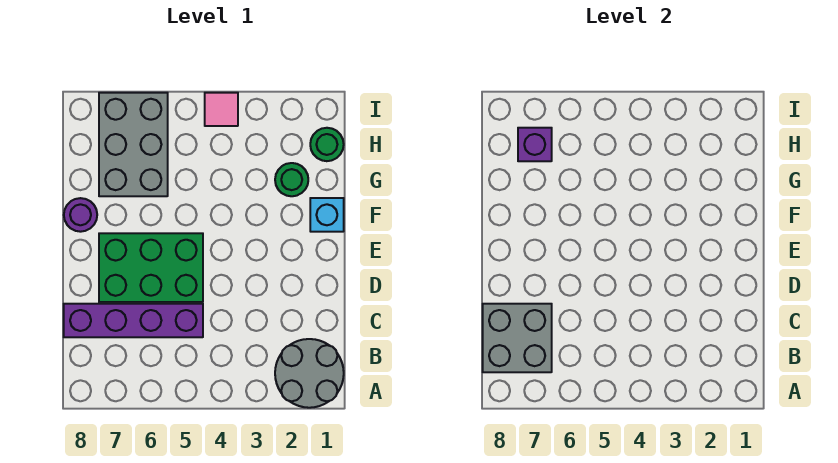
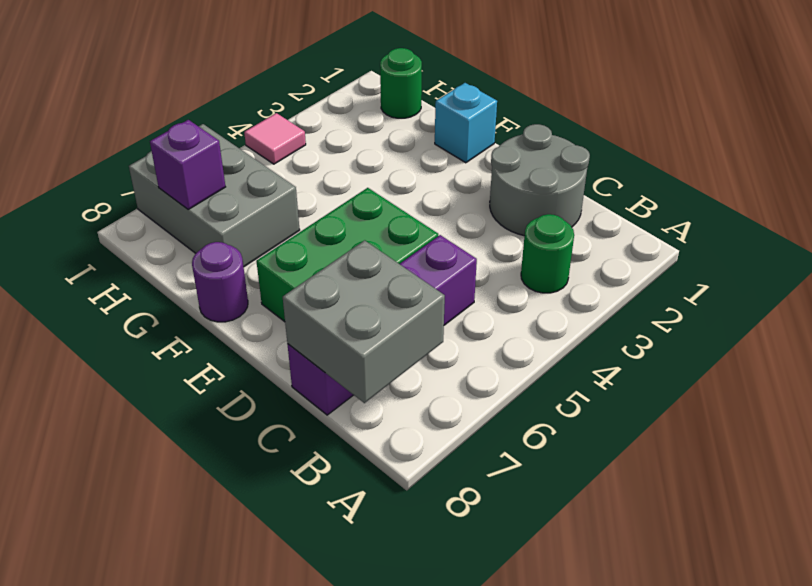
grey 2x2 round brick [275,339,344,408] -> grey 2x2 round brick moved to [490,124,590,236]
green 1x1 round brick [275,163,308,196] -> green 1x1 round brick moved to [521,214,574,293]

